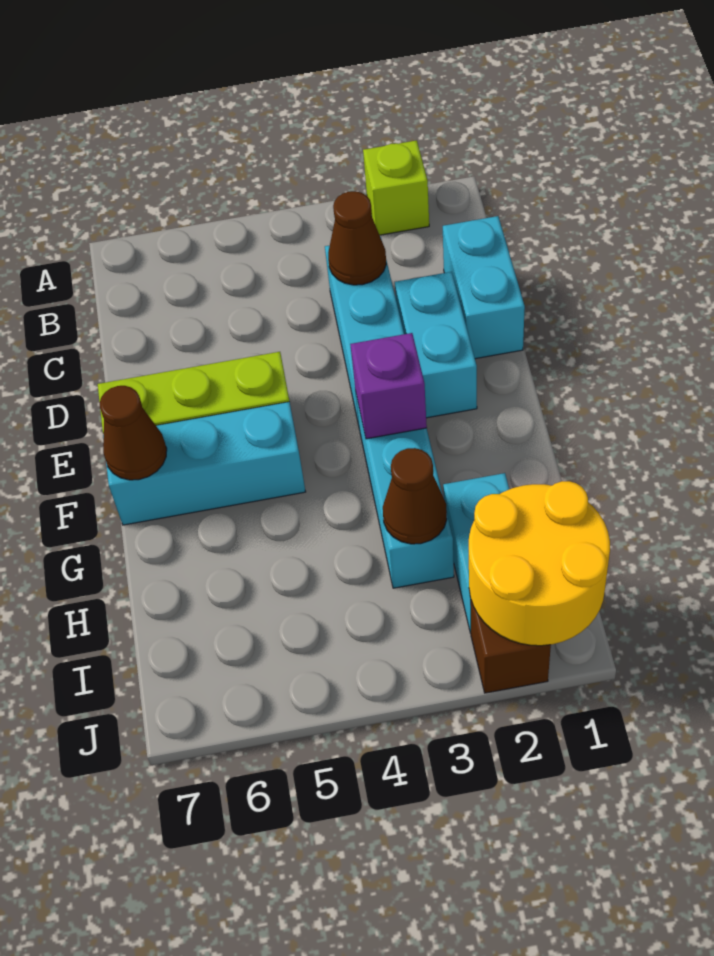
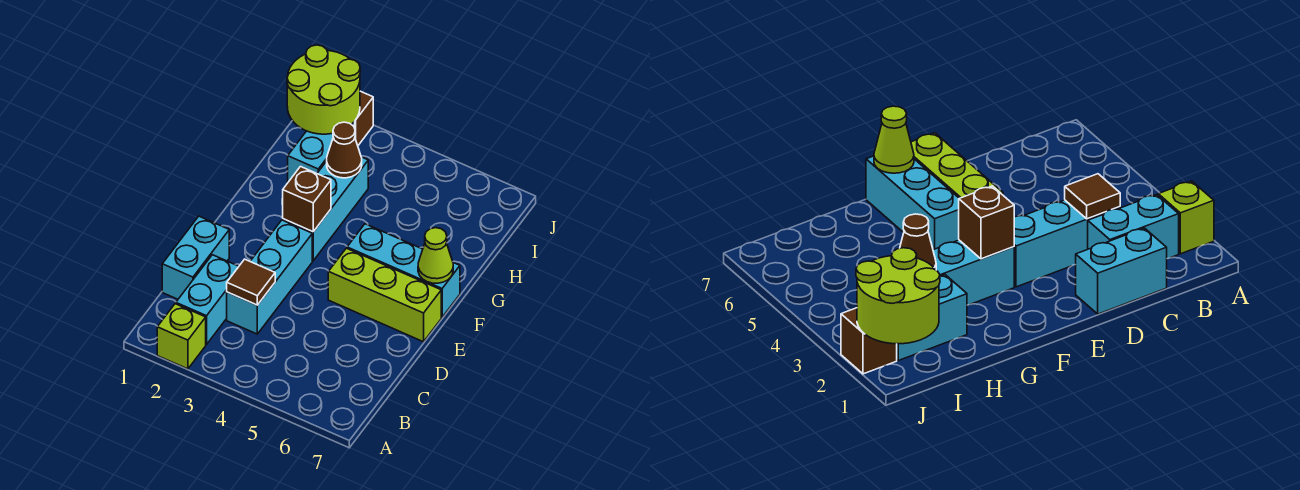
brown 1x1 cone [328,191,386,285] -> brown 1x1 tile [227,259,275,305]
cyan 1x2 brick [395,272,477,418] -> cyan 1x2 brick moved to [176,255,239,344]
purple 1x1 brick [350,333,427,439] -> brown 1x1 brick [283,167,331,232]
brown 1x1 cone [100,386,167,480] -> lime 1x1 cone [418,228,453,283]
yellow 2x2 round brick [469,481,610,646] -> lime 2x2 round brick [287,45,360,134]

